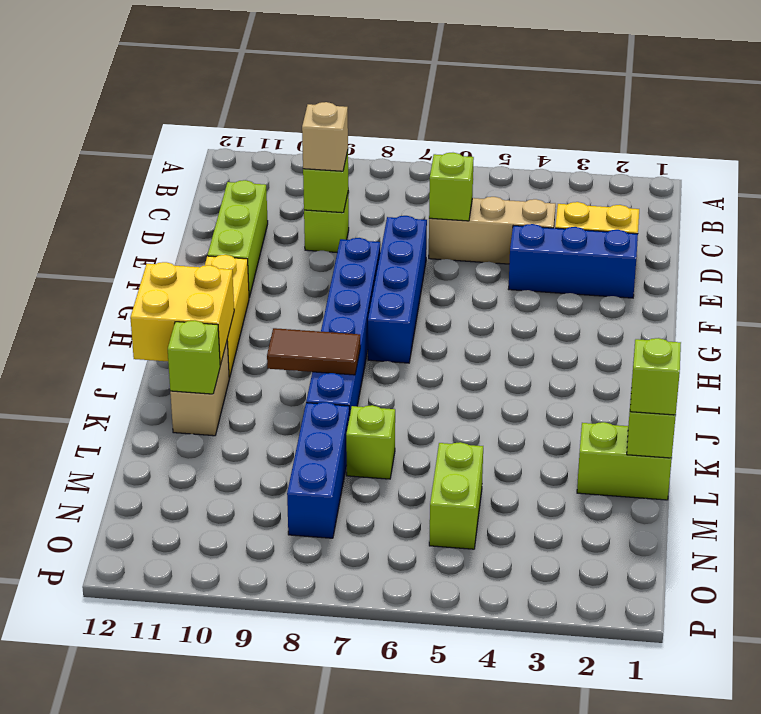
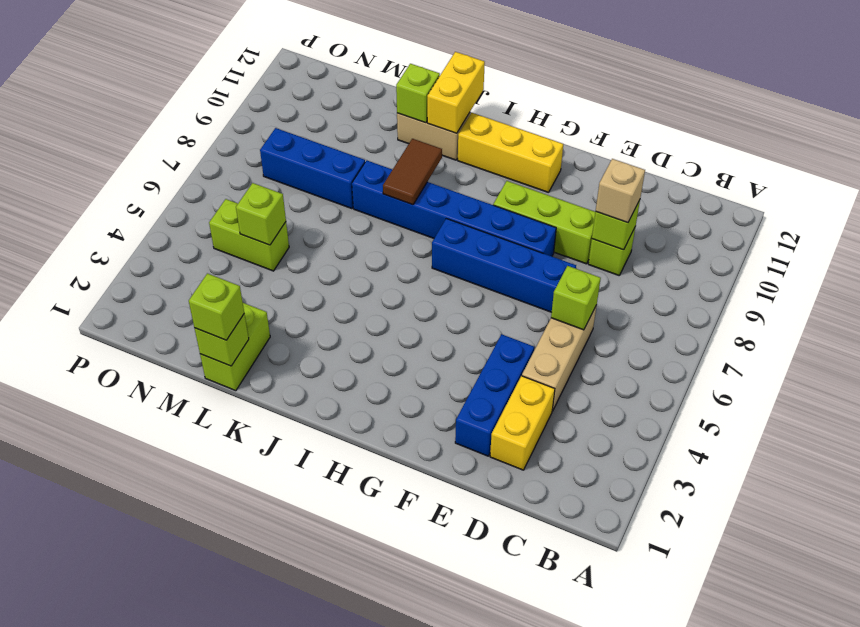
lime 1x3 brick [208,180,268,297] -> lime 1x3 brick moved to [493,181,595,264]
yellow 2x2 brick [130,262,234,365] -> yellow 1x2 brick [427,52,485,133]
lime 1x1 brick [346,405,395,479] -> lime 1x1 brick moved to [236,183,286,245]

